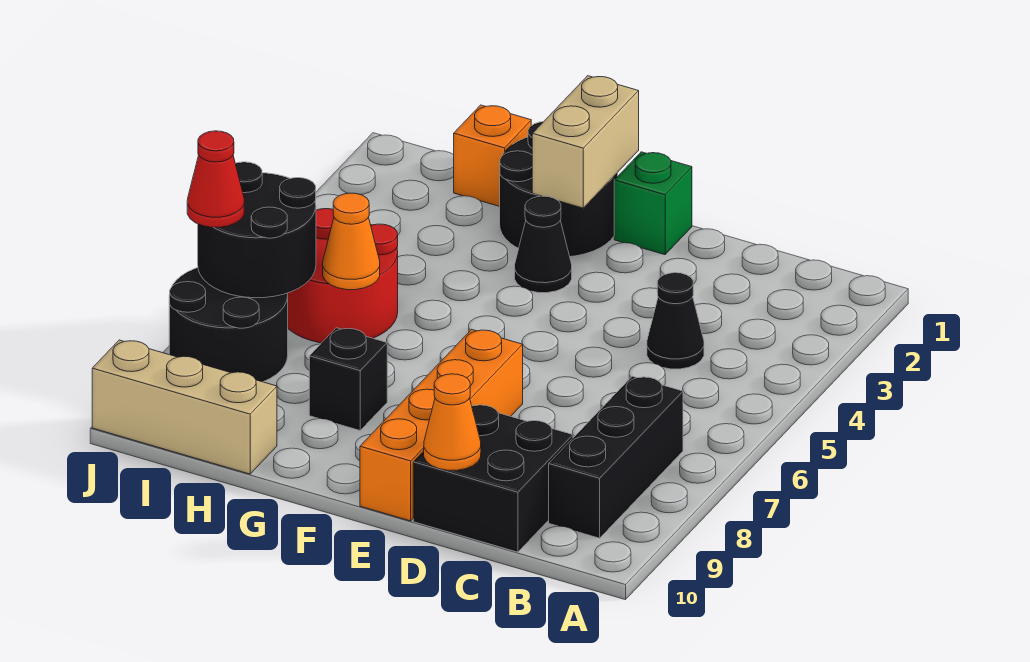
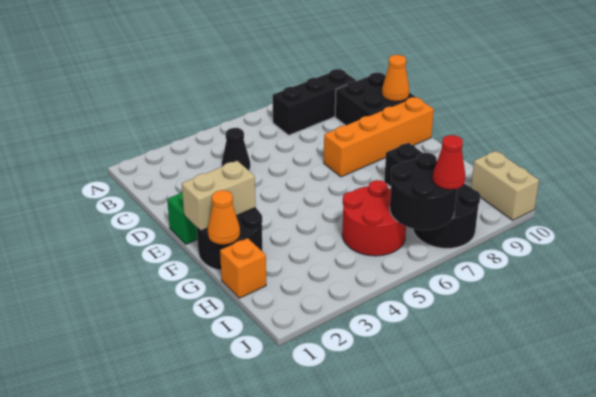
black 1x1 cone [515,196,572,293] -> none
orange 1x1 cone [323,193,380,290] -> orange 1x1 cone moved to [208,190,240,245]
tan 1x3 brick [92,340,277,474] -> tan 1x2 brick [471,151,539,220]

